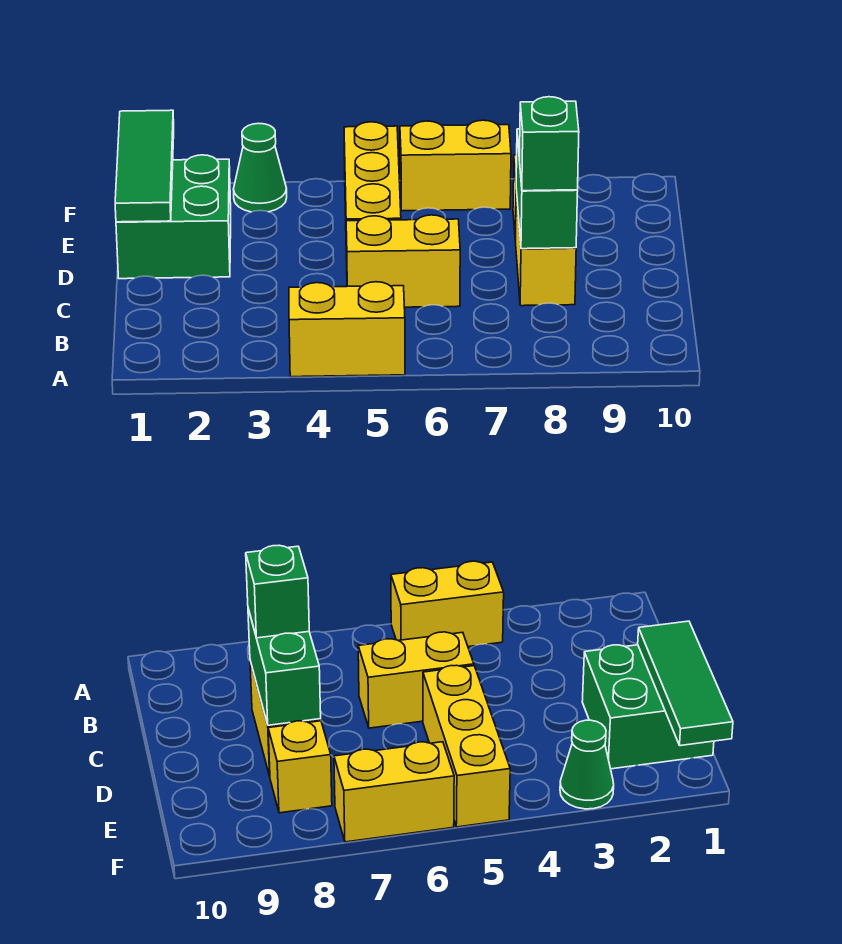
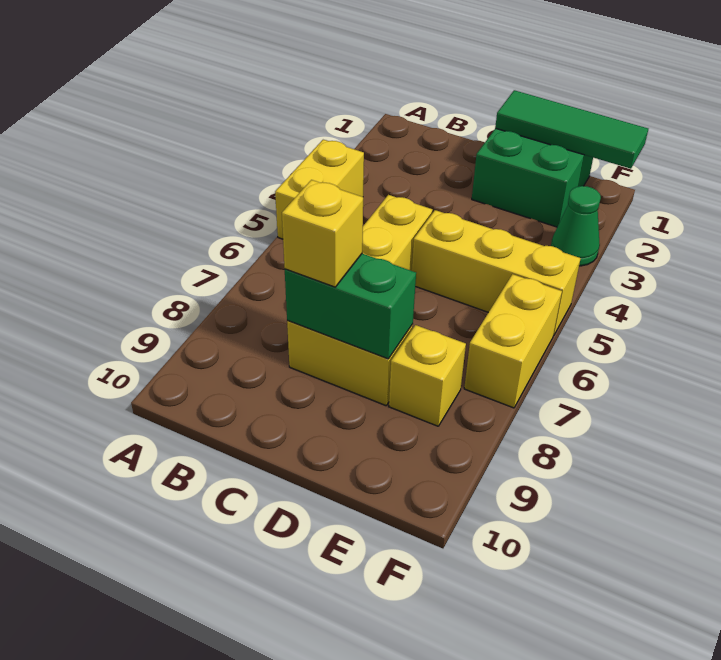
green 1x1 brick [520,97,579,191] -> yellow 1x1 brick [282,180,363,287]

